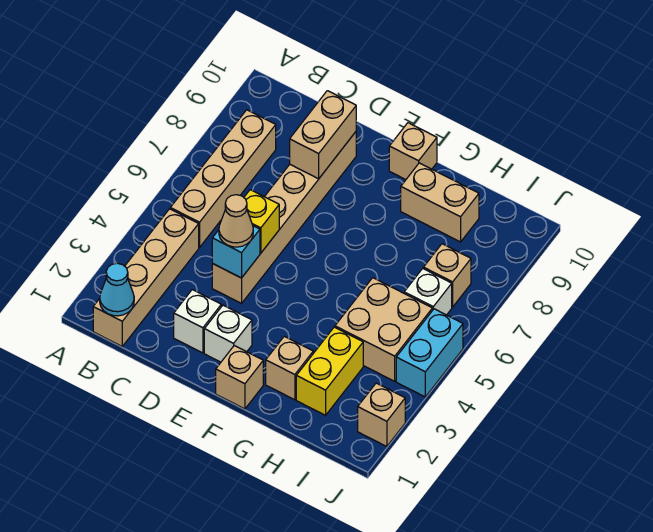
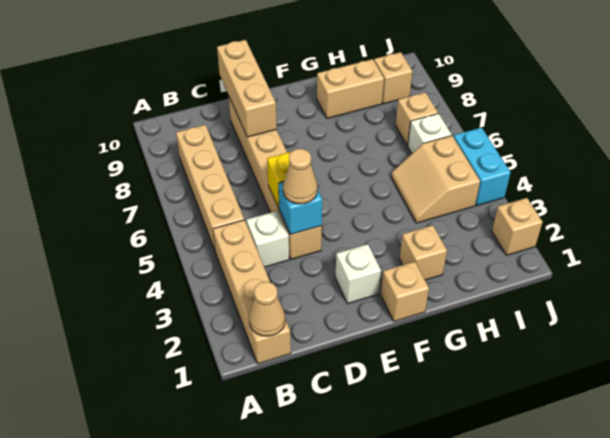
cyan 1x1 cone [100,263,134,316] -> tan 1x1 cone [249,282,285,336]
white 1x1 brick [174,290,221,353] -> white 1x1 brick moved to [246,211,289,267]
tan 1x2 brick [290,91,356,179] -> tan 1x3 brick [217,40,277,137]
tan 1x1 brick [389,123,437,180] -> tan 1x1 brick moved to [374,52,412,104]
yellow 1x2 brick [296,327,363,415] -> none
tan 2x2 brick [335,278,432,381] -> tan 2x2 slope [391,135,480,223]

